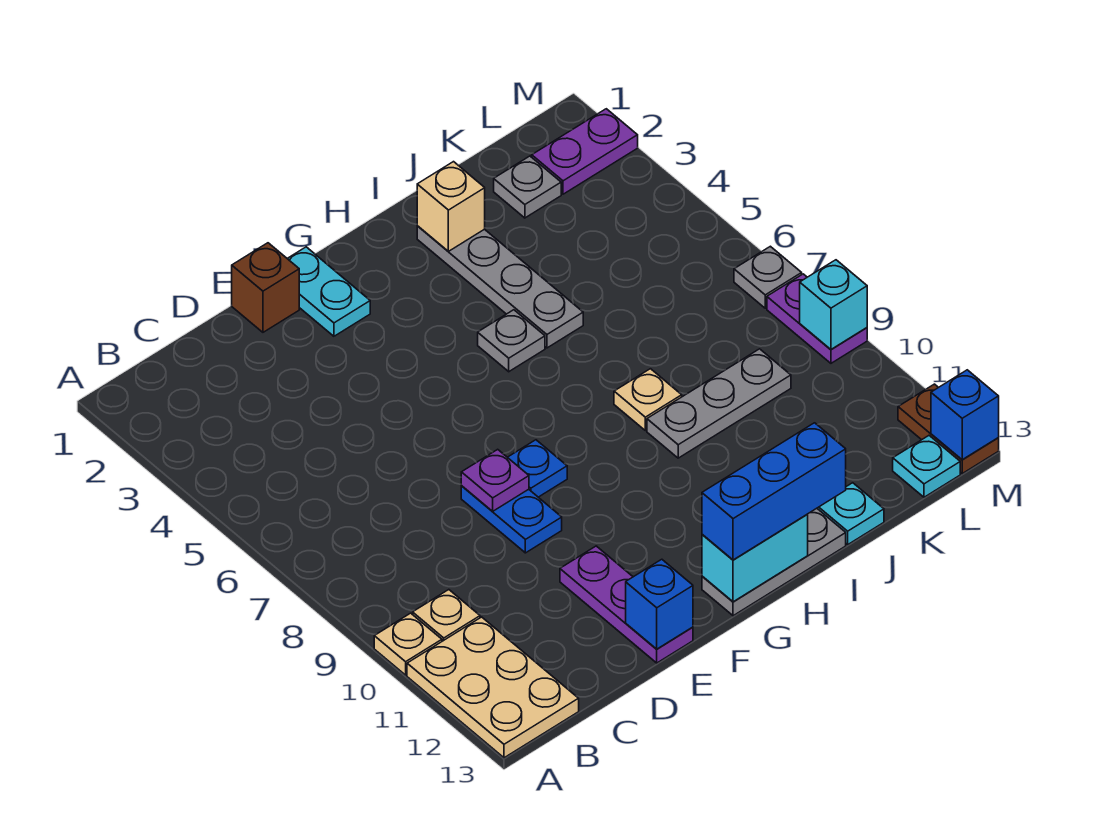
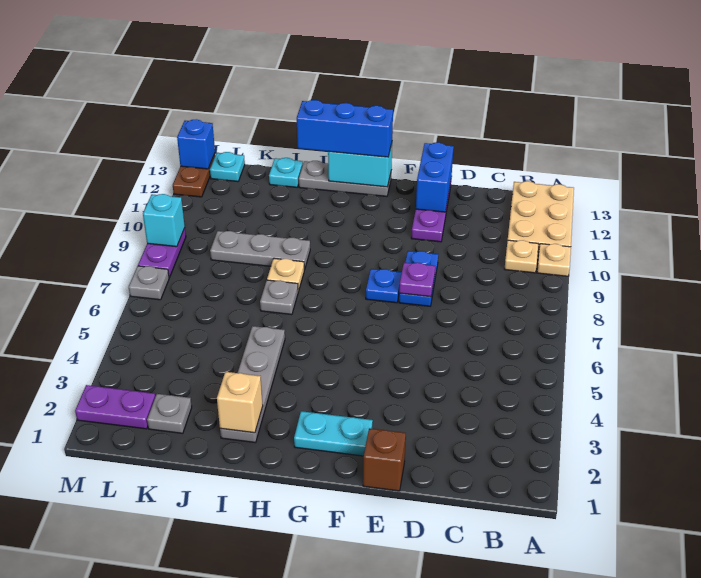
blue 1x1 brick [626,559,693,649] -> blue 1x2 brick [416,142,454,212]
cyan 1x2 plate [287,247,370,336] -> cyan 1x2 plate turned to [294,411,373,456]
grey 1x1 plate [478,310,545,372] -> grey 1x1 plate moved to [260,280,298,315]

